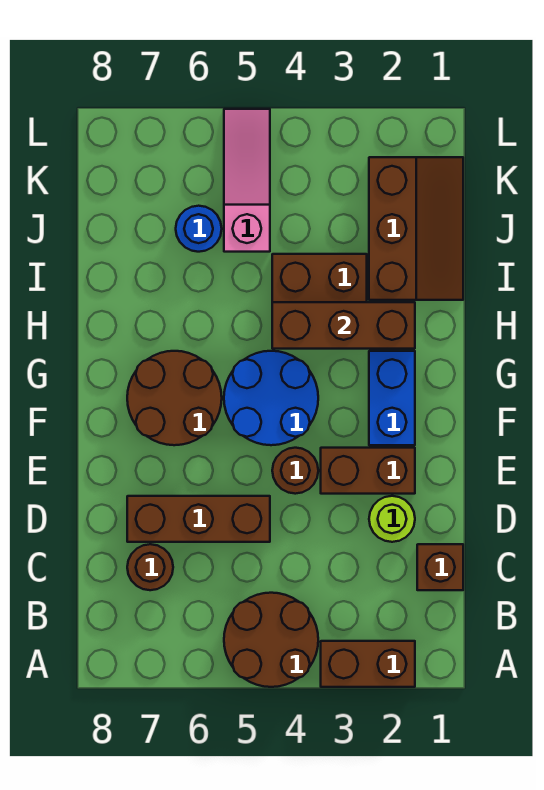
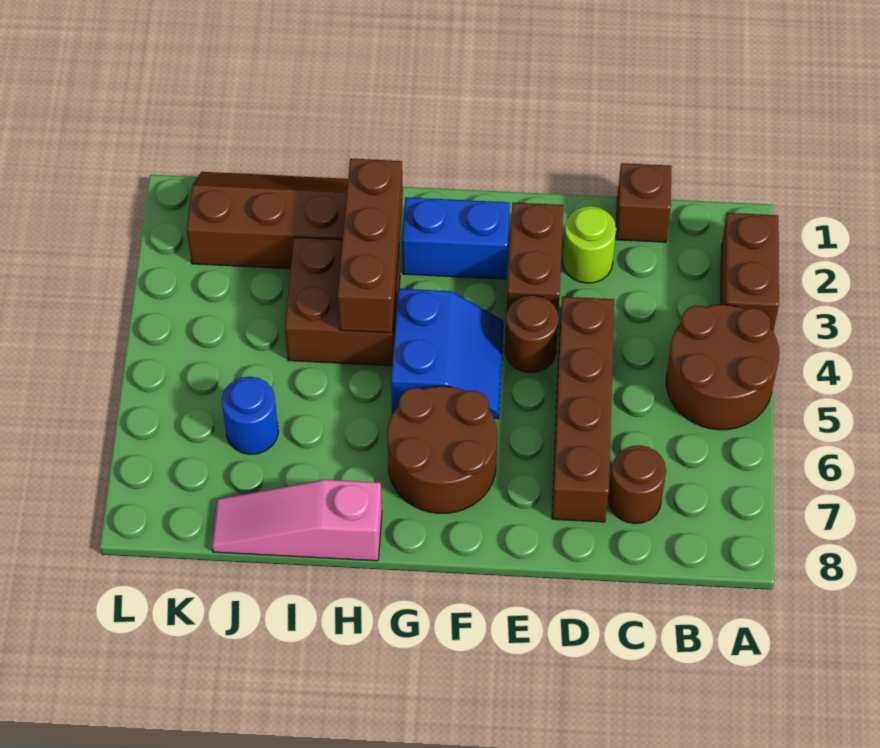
brown 1x3 brick [127,496,270,542] -> brown 1x4 brick [552,297,614,522]
blue 2x2 round brick [224,351,318,445] -> blue 2x2 slope [391,289,504,419]
pink 1x3 slope [224,109,270,252] -> pink 1x3 slope moved to [212,480,382,561]

